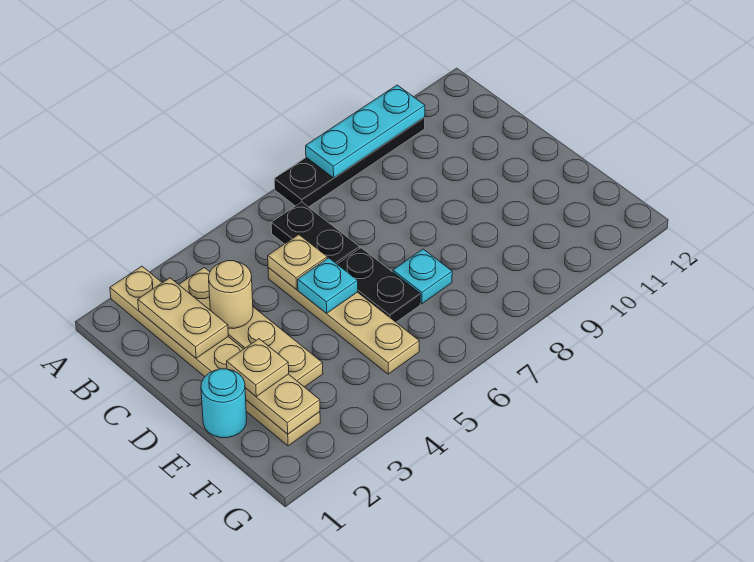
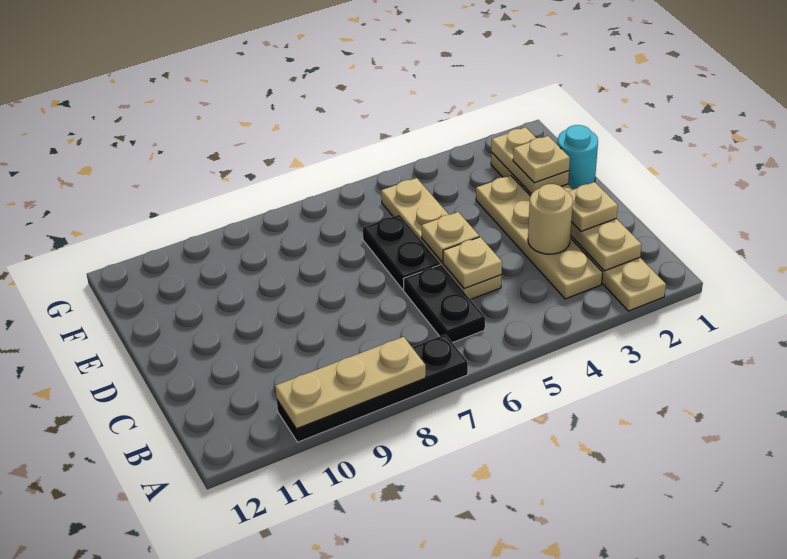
cyan 1x3 plate [306,85,425,178] -> tan 1x3 plate [275,337,426,429]
none -> tan 1x1 plate [568,182,618,231]
cyan 1x1 plate [298,258,358,313] -> tan 1x1 plate [422,212,479,262]
cyan 1x1 plate [393,249,452,304] -> none

